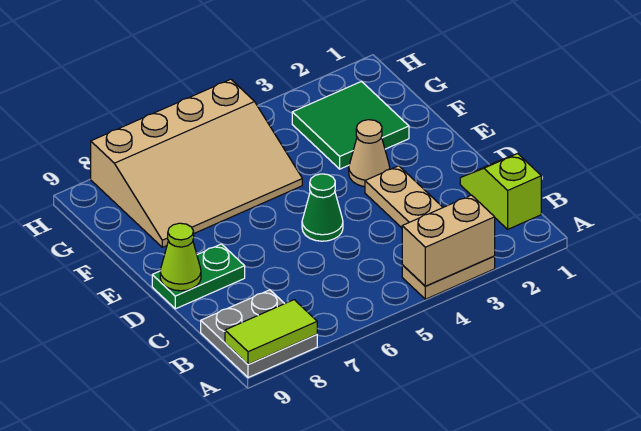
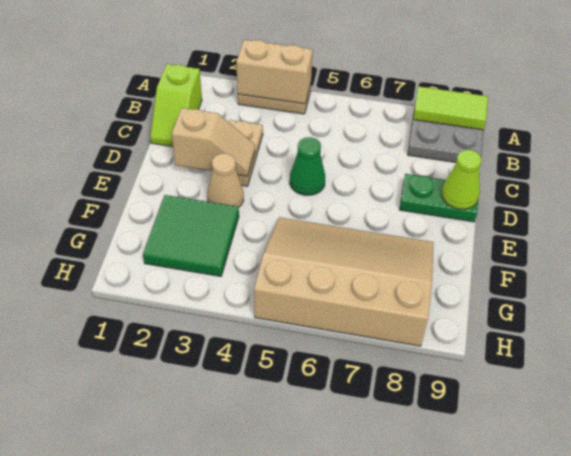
none -> tan 1x2 slope [172,108,255,176]

